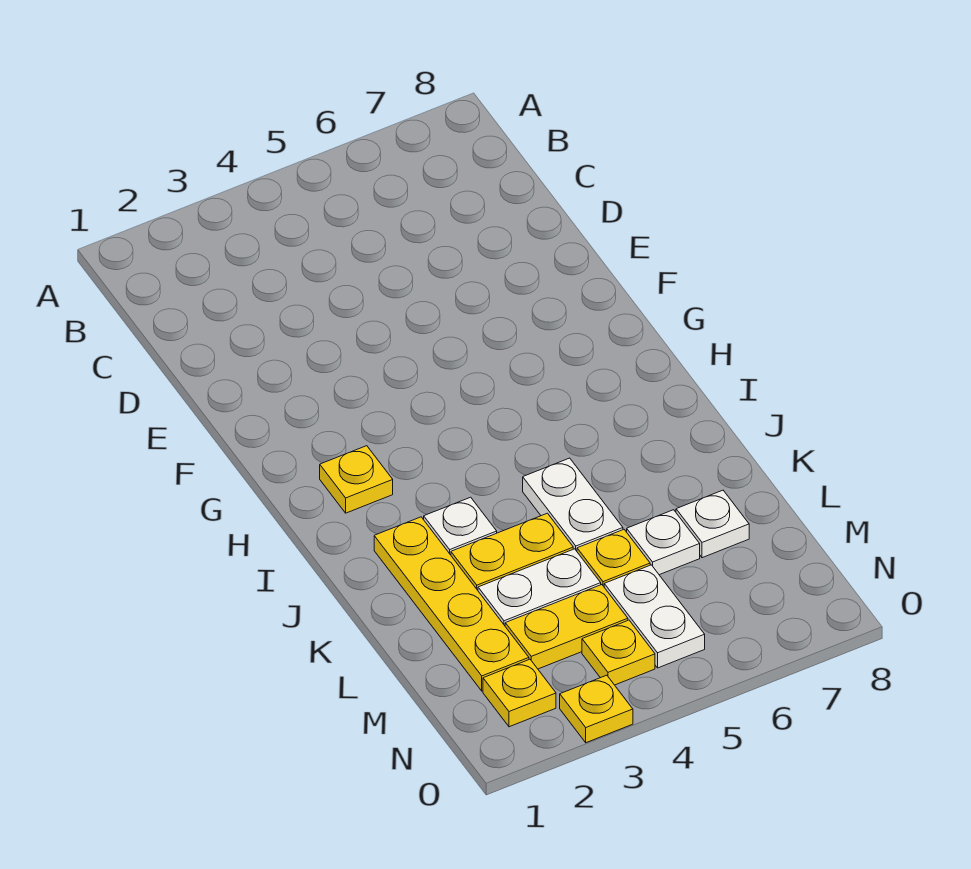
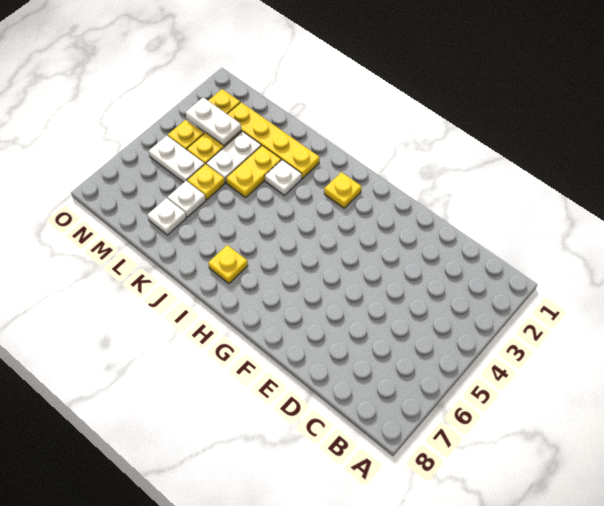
white 1x2 plate [523,458,623,551] -> white 1x2 plate moved to [186,97,241,145]
yellow 1x1 plate [560,675,633,743] -> yellow 1x1 plate moved to [208,245,248,283]

